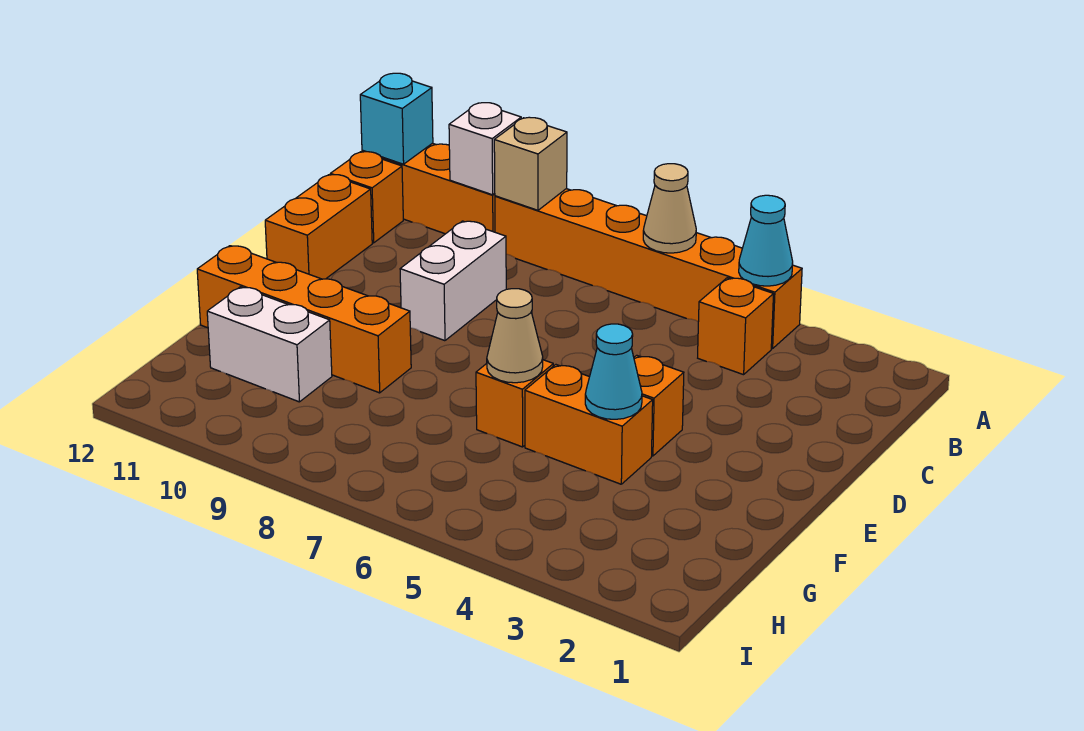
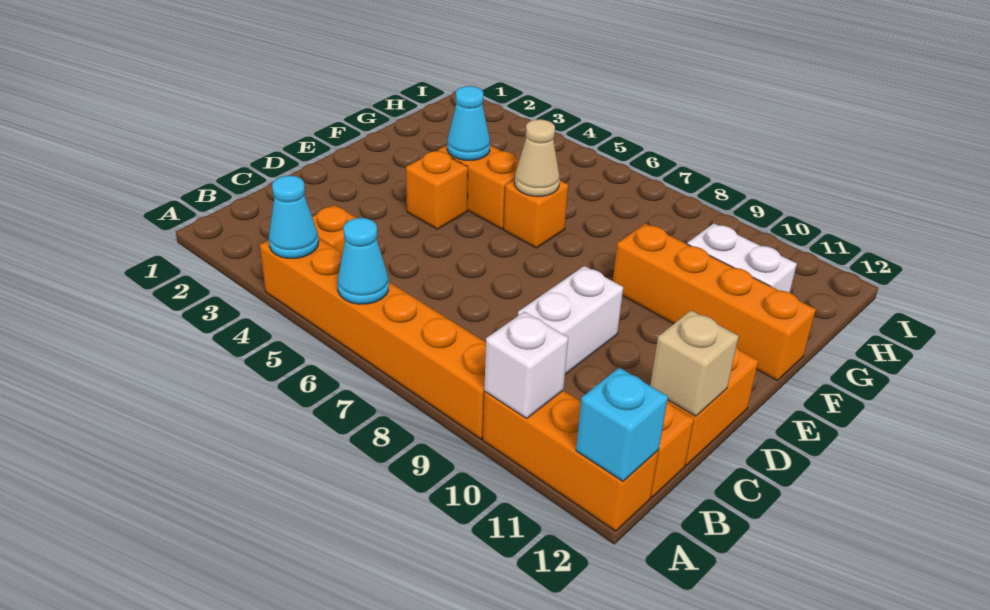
tan 1x1 cone [643,164,696,253] -> cyan 1x1 cone [338,218,389,304]
tan 1x1 brick [494,117,567,210] -> tan 1x1 brick moved to [650,310,739,416]

